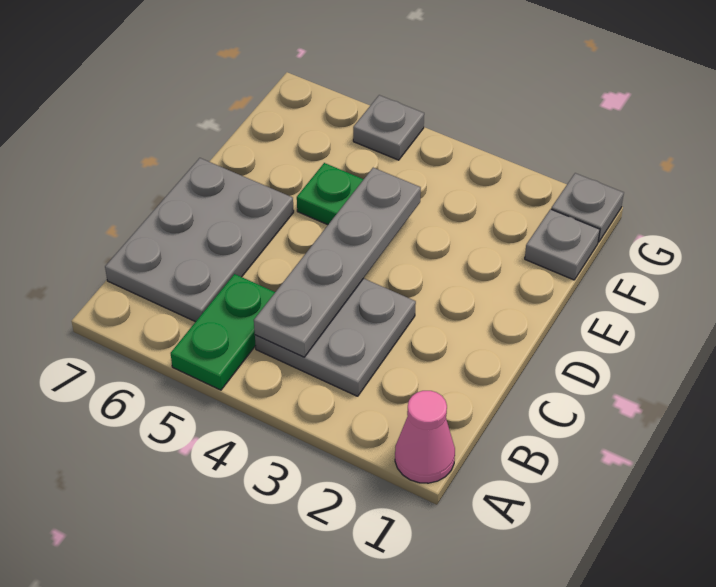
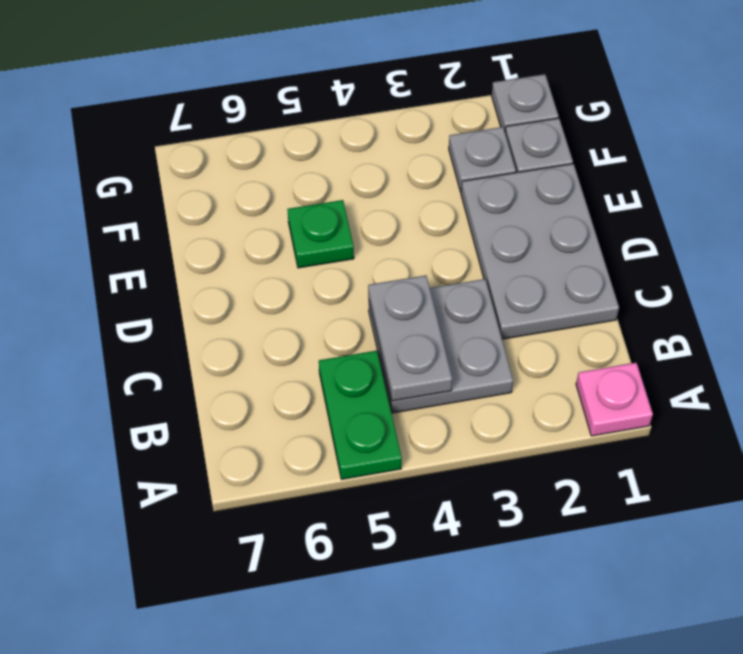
pink 1x1 cone [395,391,455,483] -> pink 1x1 plate [576,363,653,436]
grey 1x4 plate [254,168,421,357] -> grey 1x2 plate [368,275,452,401]
grey 2x3 plate [105,158,294,322] -> grey 2x3 plate moved to [461,164,619,339]
grey 1x1 plate [353,95,424,160] -> grey 1x1 plate moved to [449,127,516,192]

